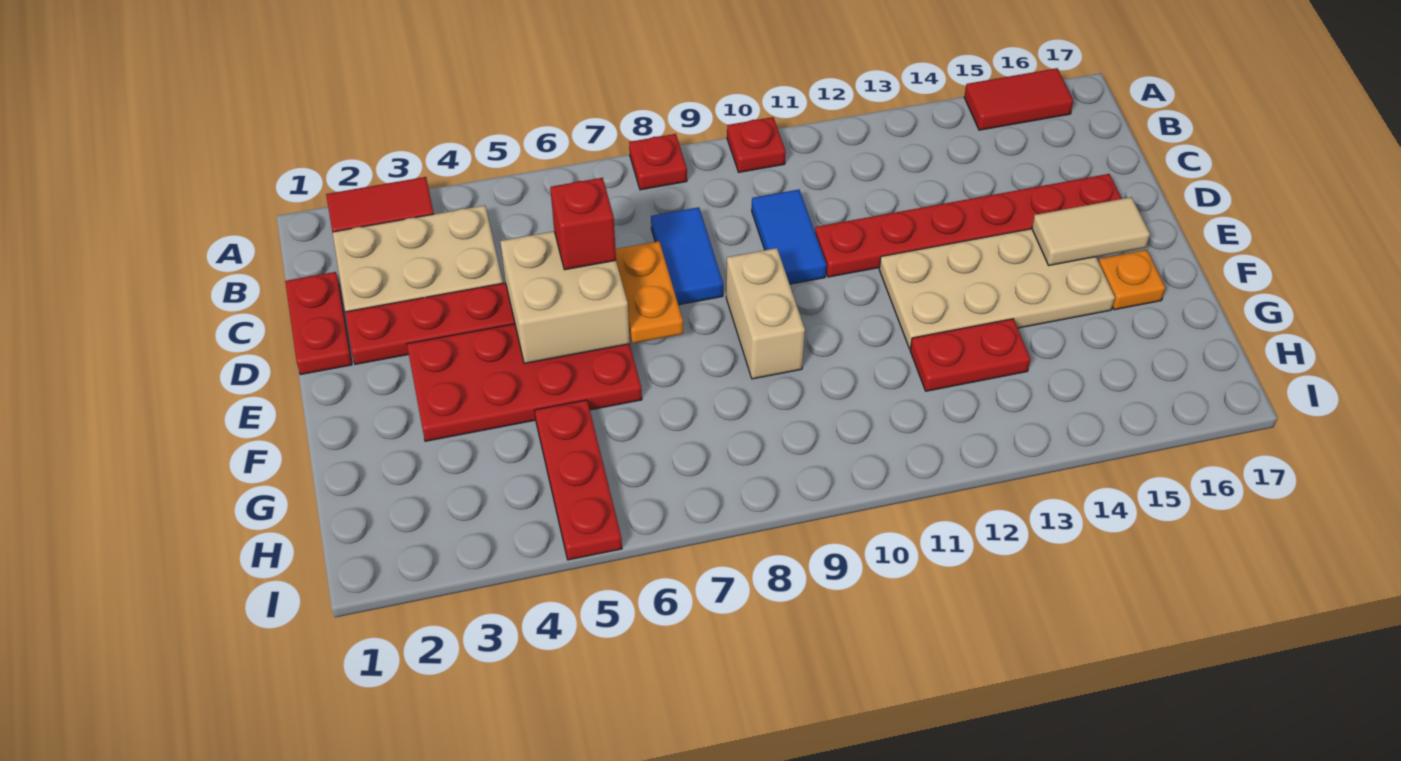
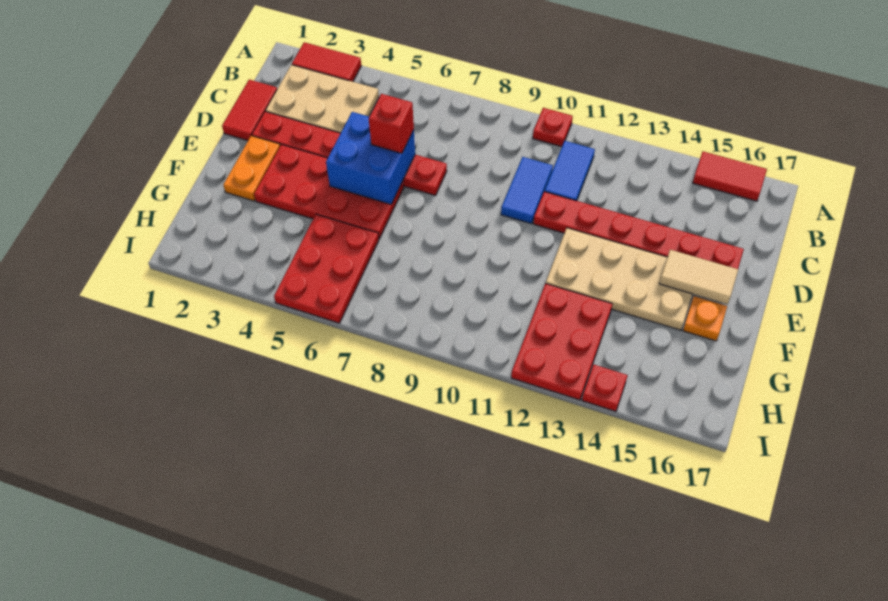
red 1x1 plate [629,134,687,190] -> red 1x1 plate moved to [582,365,627,411]
red 1x2 plate [285,272,352,375] -> red 1x2 tile [222,80,277,141]
blue 1x2 tile [651,207,723,305] -> blue 1x2 tile moved to [545,141,595,201]
tan 2x2 brick [500,231,630,364] -> blue 2x2 brick [326,112,415,204]
orange 1x2 plate [616,241,683,343] -> orange 1x2 plate moved to [223,136,280,201]
tan 1x2 brick [726,248,805,379] -> none
red 1x3 plate [535,400,622,560] -> red 2x3 plate [274,214,379,323]
red 1x2 plate [910,319,1031,391] -> red 2x3 plate [511,283,612,400]

